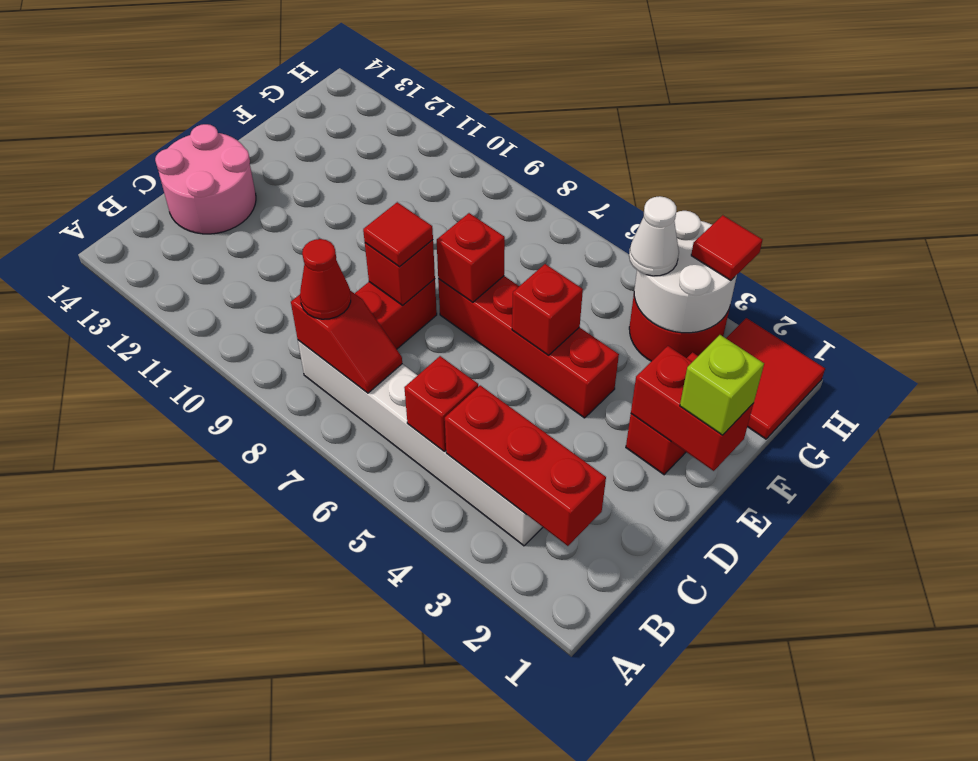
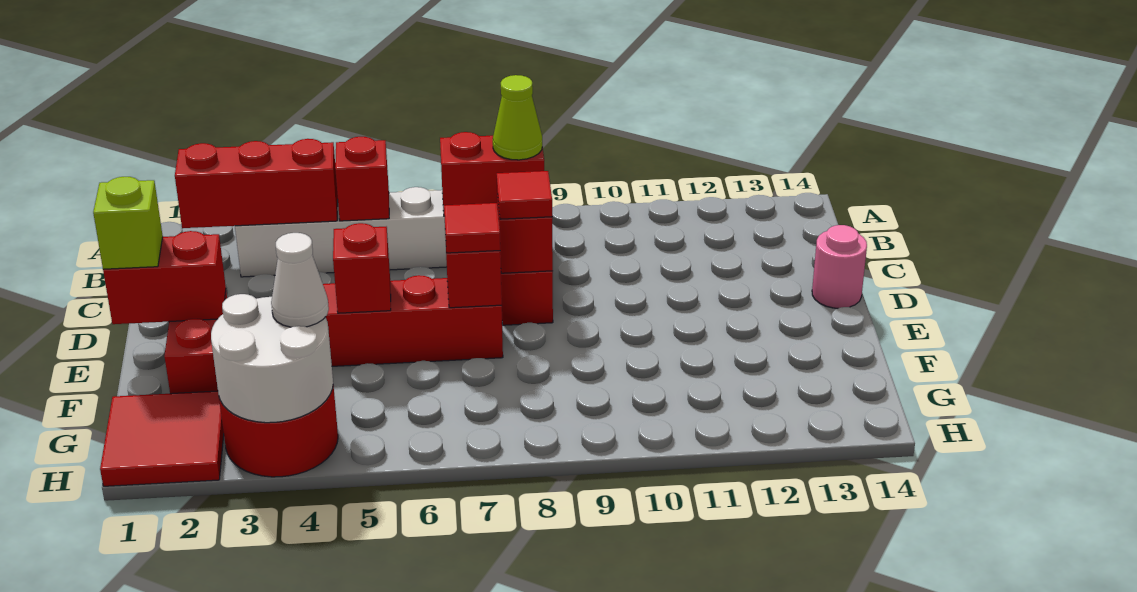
red 1x2 slope [291,291,402,393] -> red 1x2 brick [440,132,544,216]
red 1x1 cone [300,239,351,319] -> lime 1x1 cone [493,75,542,160]
pink 2x2 round brick [155,124,256,234] -> pink 1x1 round brick [812,225,867,308]
red 1x1 tile [691,215,763,280] -> red 1x1 tile moved to [444,203,500,253]

